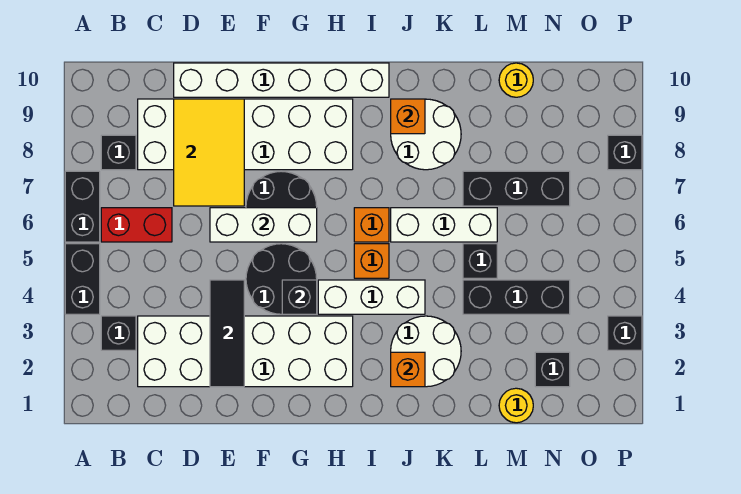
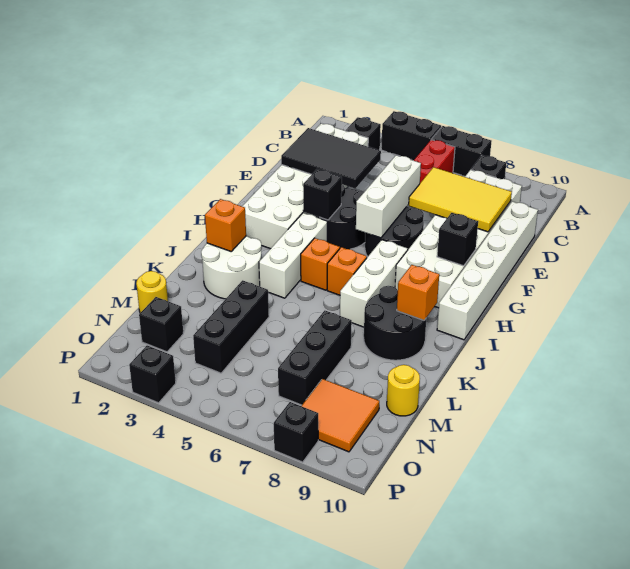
black 1x3 tile [210,280,244,387] -> black 2x3 tile [281,128,381,188]
white 1x3 brick [391,208,497,242] -> white 1x3 brick moved to [340,240,408,327]
white 2x2 round brick [391,99,461,170] -> black 2x2 round brick [364,286,426,360]
black 1x1 brick [463,244,497,278] -> black 1x1 brick moved to [437,213,478,266]
none -> orange 2x2 tile [302,379,379,452]

